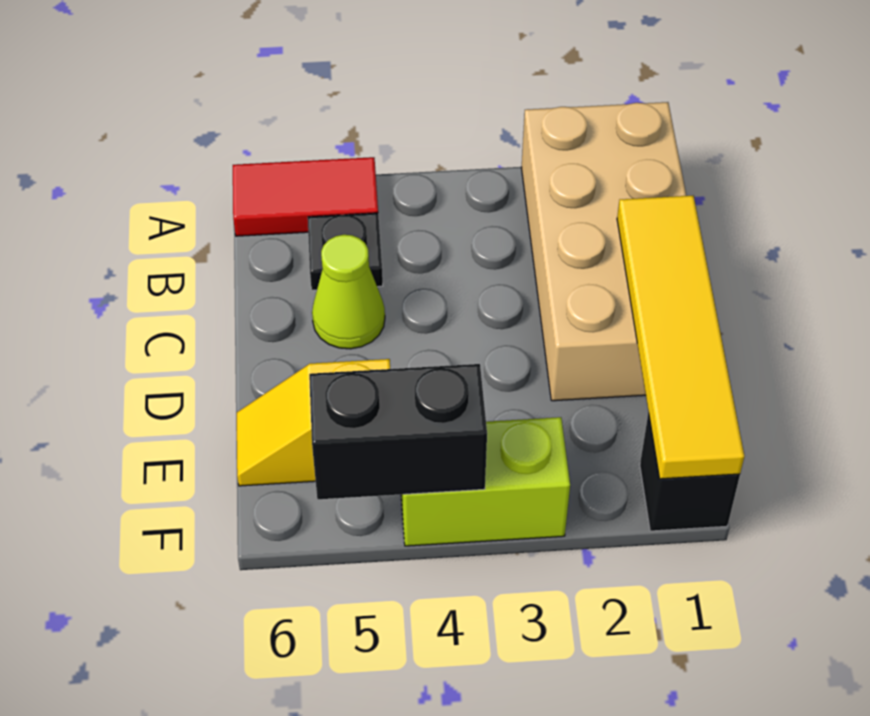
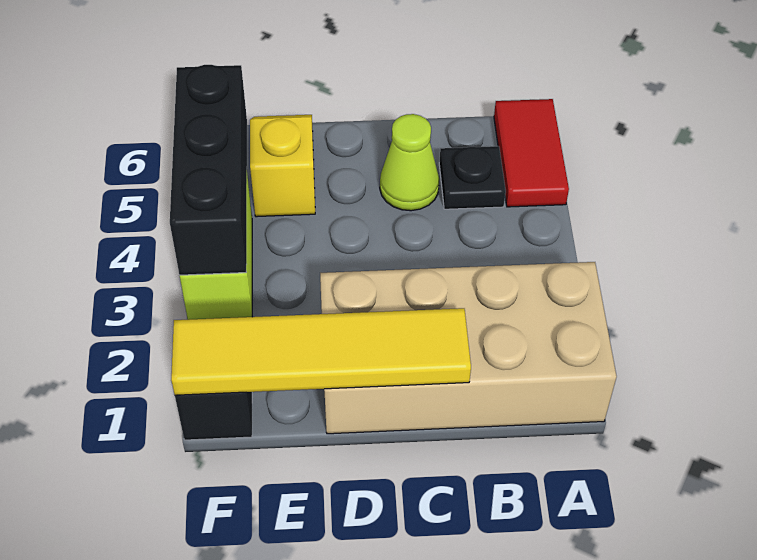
black 1x2 brick [309,364,487,499] -> black 1x3 brick [170,65,247,275]

